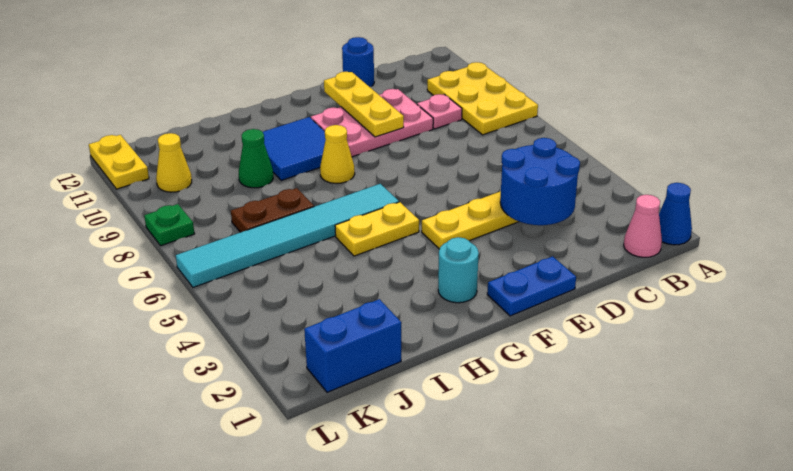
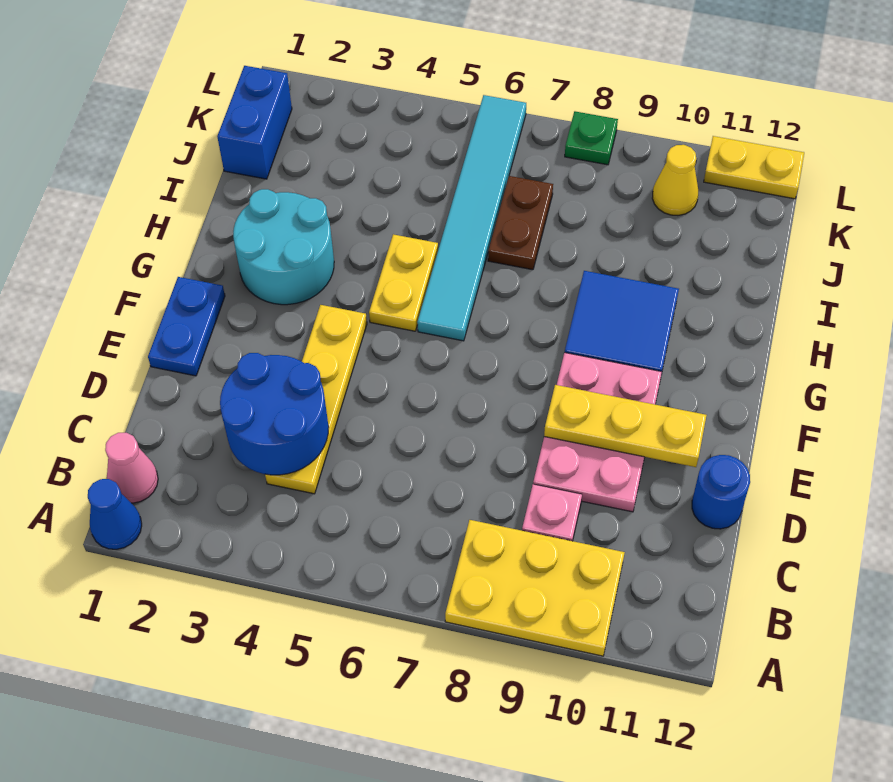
cyan 1x1 round brick [438,237,479,303] -> cyan 2x2 round brick [233,189,334,305]
yellow 1x1 cone [320,125,355,183] -> none
green 1x1 cone [239,129,273,188] -> none

